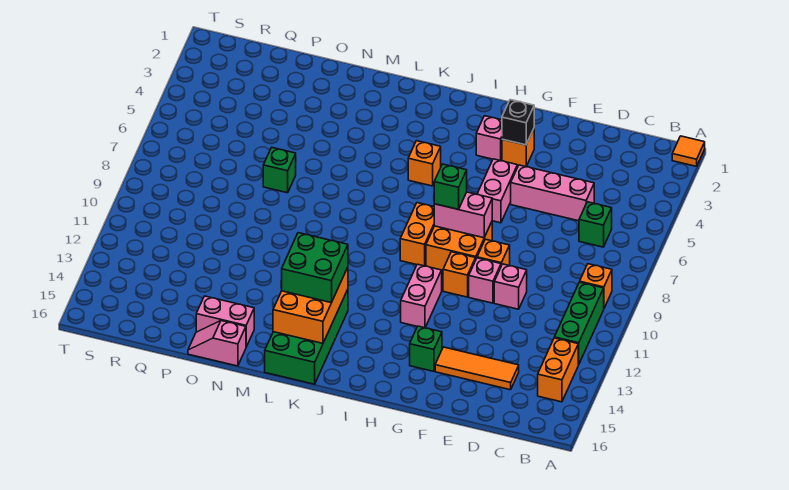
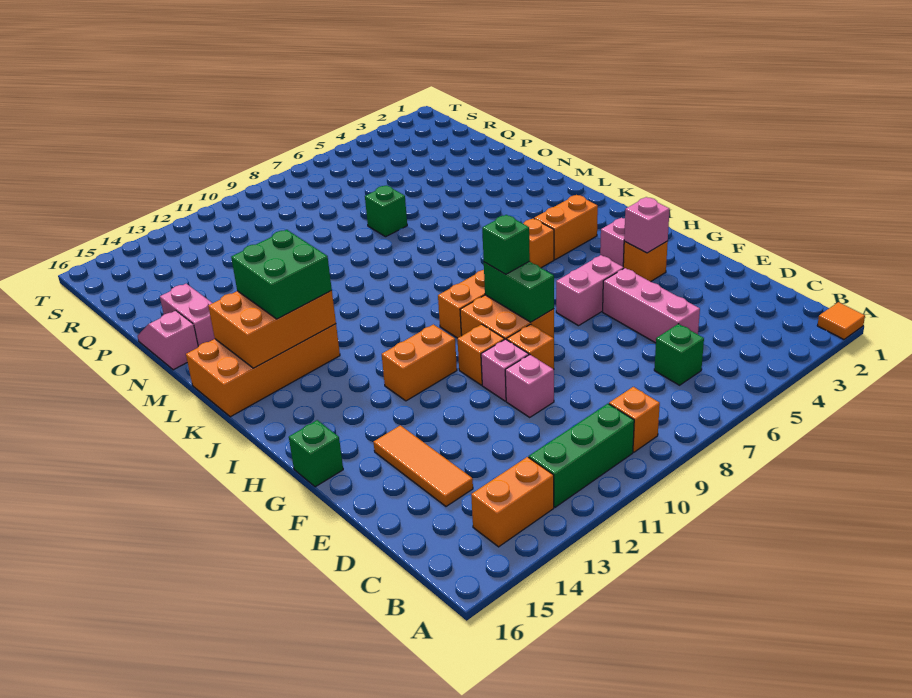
black 1x1 brick [502,100,534,145] -> pink 1x1 brick [624,197,670,253]
pink 1x2 brick [434,192,492,238] -> green 1x2 brick [484,261,554,322]
green 1x1 brick [410,326,442,371] -> green 1x1 brick moved to [289,420,343,487]
pink 1x2 brick [401,264,442,328] -> orange 1x2 brick [382,324,457,401]
none -> orange 1x2 brick [534,195,598,259]
green 2x4 brick [265,290,348,384] -> orange 2x4 brick [186,324,340,417]

